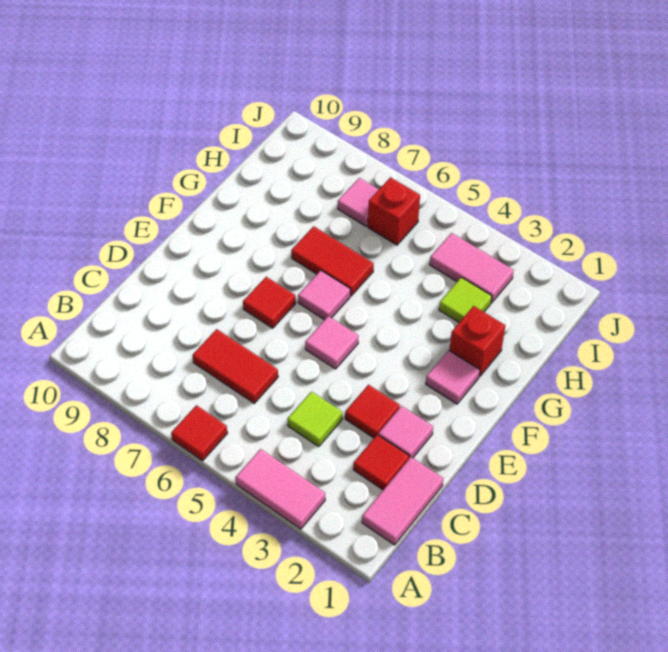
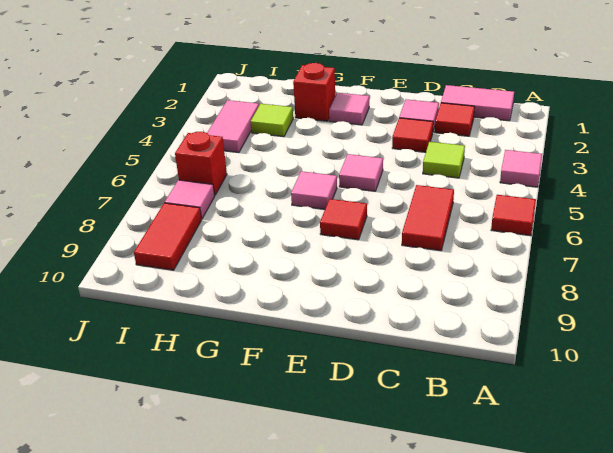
pink 1x2 tile [236,449,325,529] -> pink 1x1 tile [500,150,542,187]
red 1x2 tile [291,226,374,296] -> red 1x2 tile moved to [134,203,202,270]

